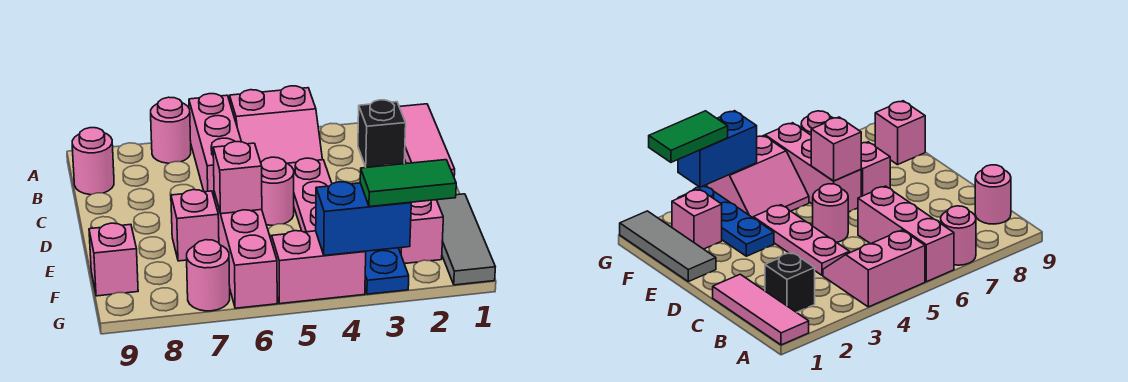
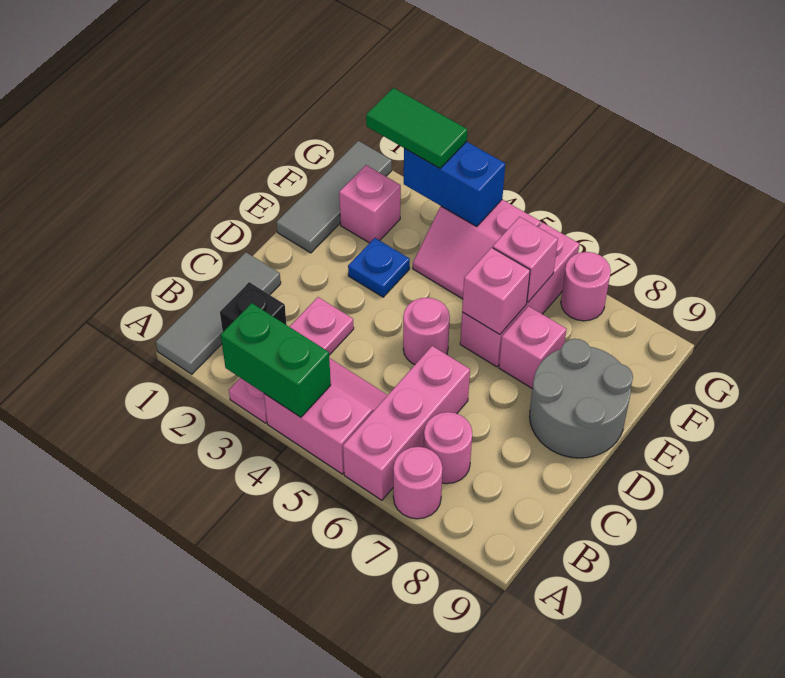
pink 1x3 tile [399,104,455,176] -> grey 1x3 tile [156,252,281,374]
none -> green 1x2 brick [221,303,331,417]
pink 1x1 round brick [72,128,114,195] -> pink 1x1 round brick moved to [424,412,472,484]
pink 1x3 plate [287,158,332,232] -> pink 1x3 plate moved to [229,297,354,423]
none -> grey 2x2 round brick [529,339,633,458]
blue 1x3 plate [365,248,409,294] -> blue 1x1 plate [348,238,410,297]
pink 1x1 brick [89,223,138,296] -> pink 1x1 brick moved to [493,217,558,303]

